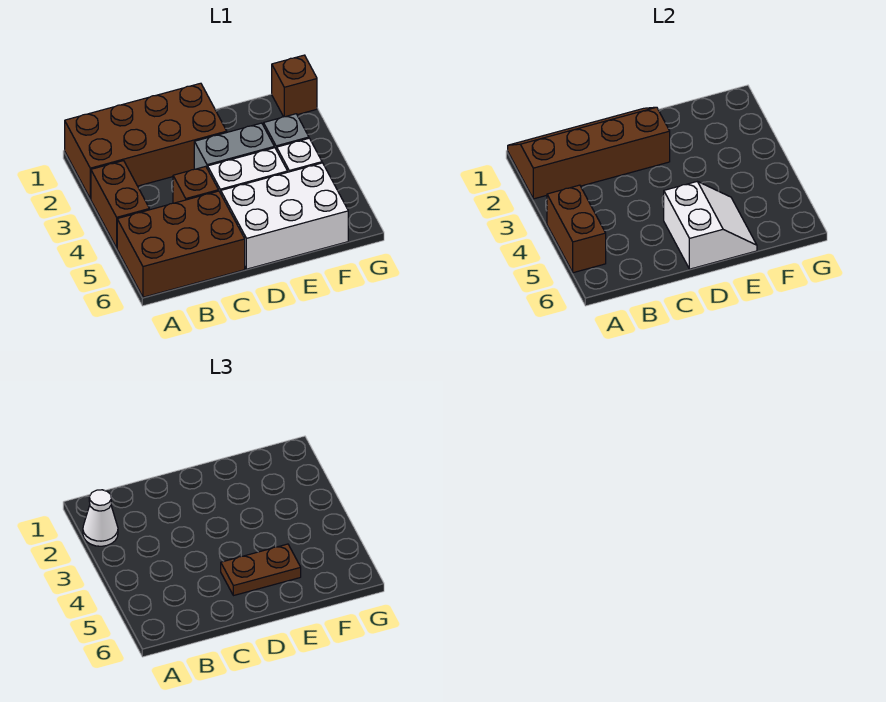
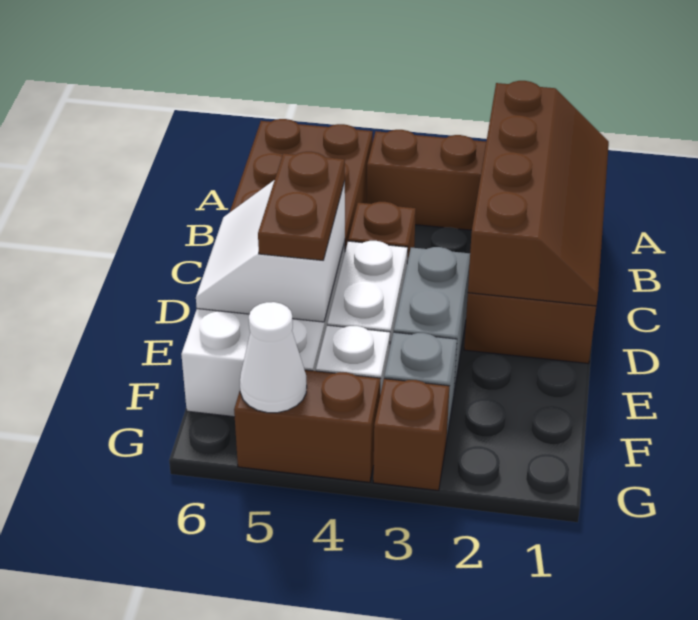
white 1x1 cone [83,490,118,546] -> white 1x1 cone moved to [240,302,307,413]
brown 1x2 brick [547,185,606,273] -> brown 1x2 brick moved to [234,370,380,482]
white 2x2 slope [664,181,757,269] -> white 2x2 slope turned to [196,181,345,322]
brown 1x1 brick [272,55,317,117] -> brown 1x1 brick moved to [373,379,449,490]

